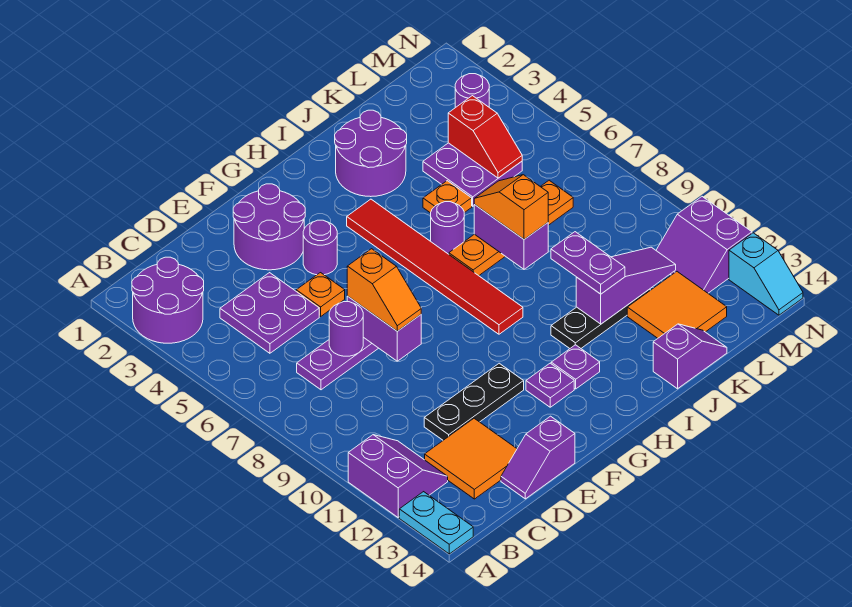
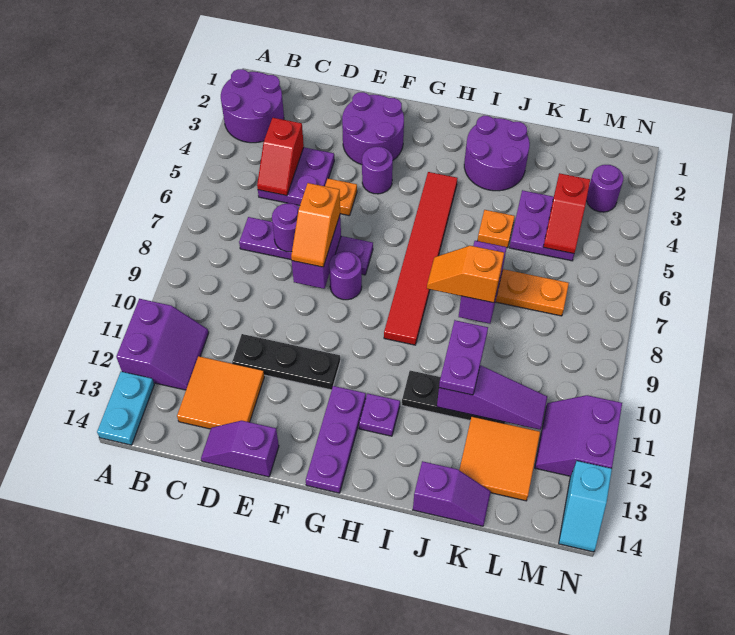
none -> red 1x2 slope [257,118,304,196]
purple 1x1 plate [526,363,574,407] -> purple 1x3 plate [306,386,366,493]
purple 1x1 round brick [431,202,464,254] -> purple 1x1 round brick moved to [329,251,362,300]
orange 1x2 slope [474,175,548,239] -> orange 1x2 slope turned to [427,246,504,303]

